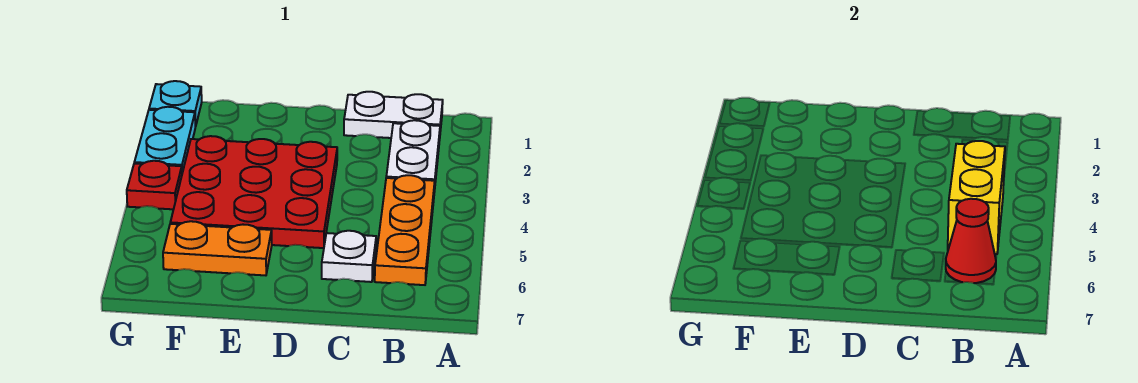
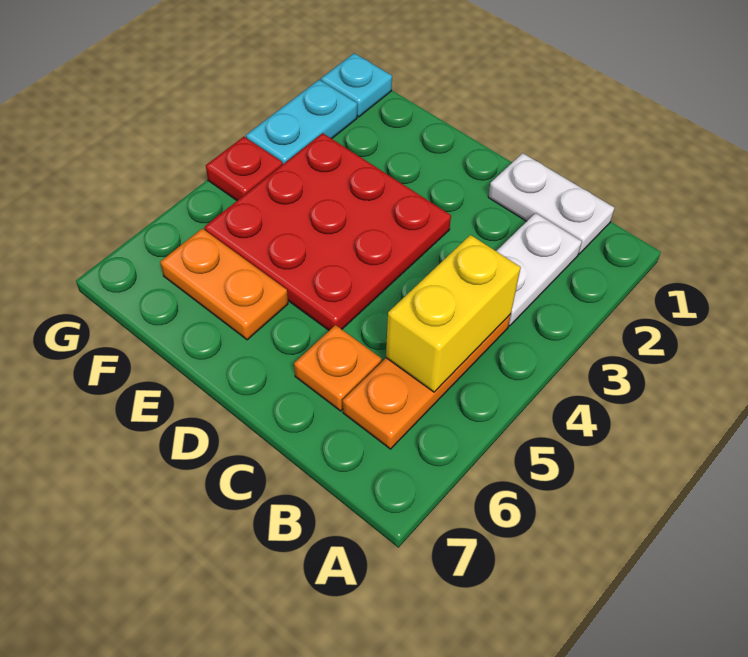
red 1x1 cone [946,199,996,283] -> none
white 1x1 plate [322,231,376,282] -> orange 1x1 plate [294,325,381,411]

